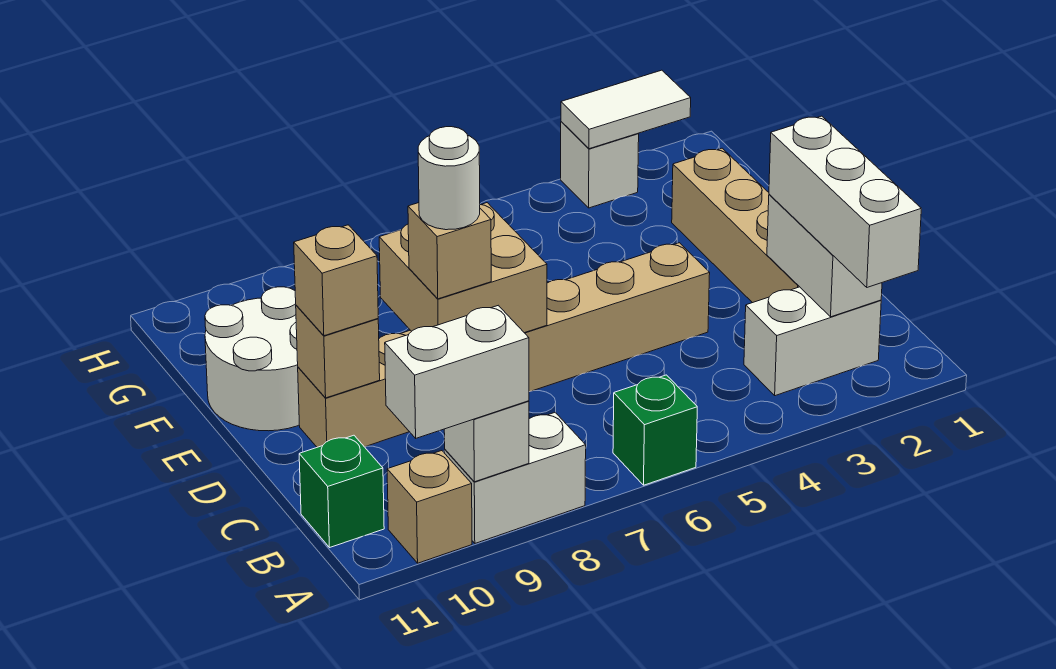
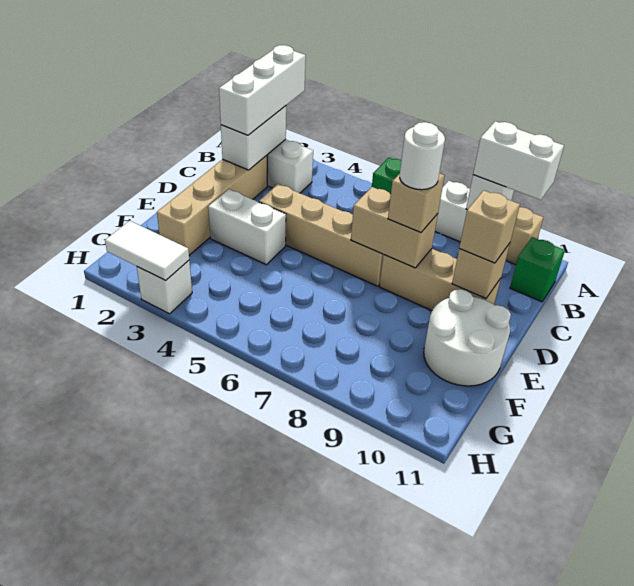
tan 2x2 brick [379,203,547,333] -> tan 1x2 brick [351,187,438,268]
none -> white 1x2 brick [208,189,286,265]

